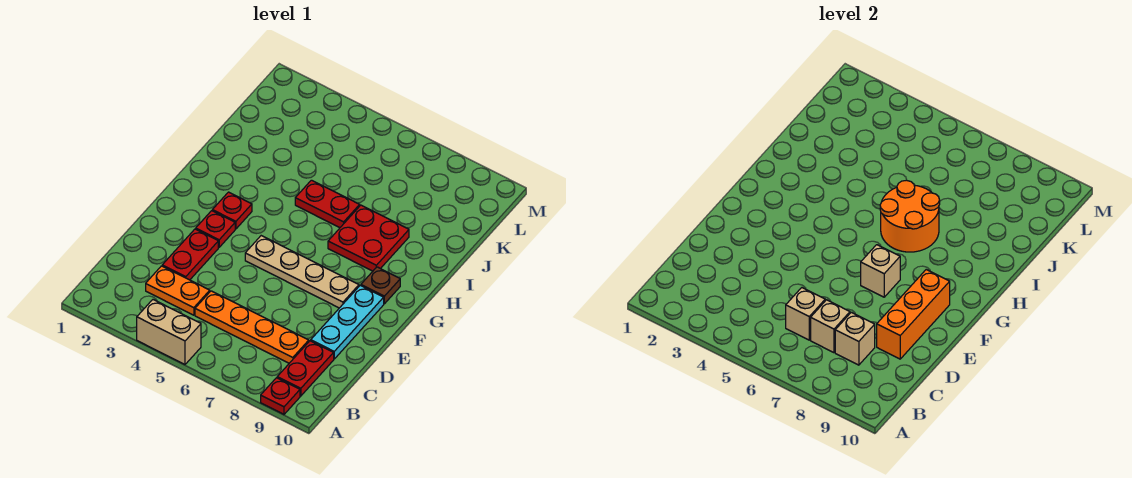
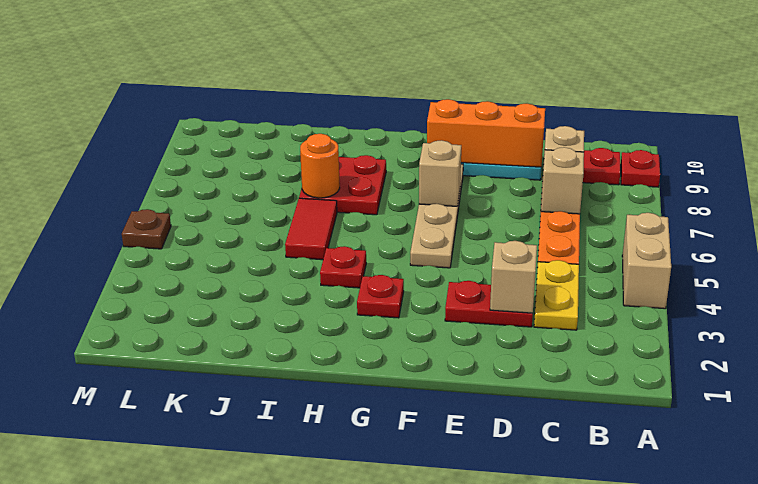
orange 1x2 plate [146,266,210,315] -> yellow 1x2 plate [534,260,579,330]
tan 1x1 brick [786,288,825,340] -> tan 1x1 brick moved to [490,241,537,313]
red 1x1 plate [196,211,235,247] -> red 1x1 plate moved to [320,246,366,288]
brown 1x1 plate [361,267,400,304] -> brown 1x1 plate moved to [122,209,171,249]
orange 2x2 round brick [880,180,940,252] -> orange 1x1 round brick [300,134,340,198]
red 1x2 plate [295,180,360,228] -> red 1x2 tile [285,198,337,260]

